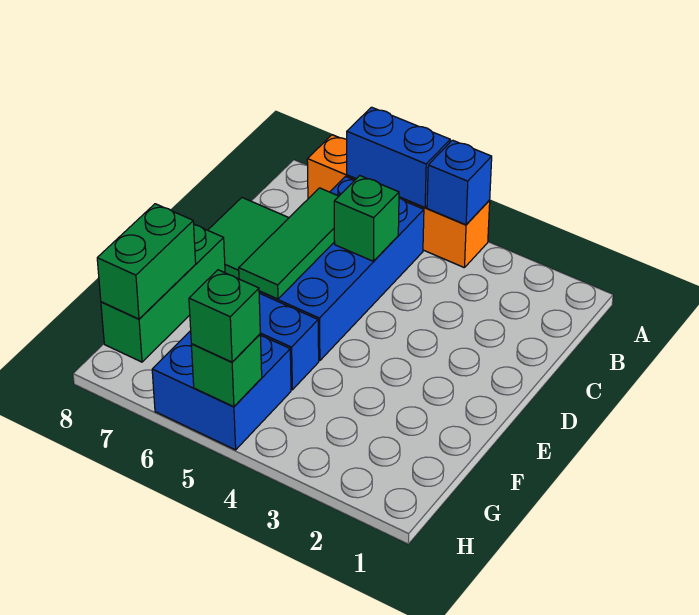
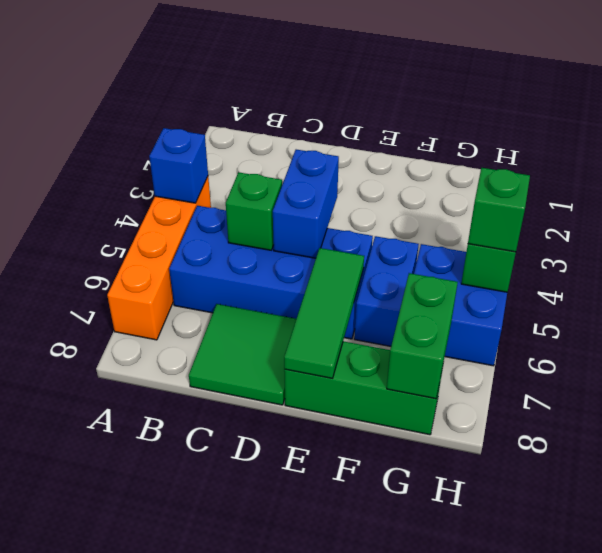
blue 1x2 brick [347,107,450,207] -> blue 1x2 brick moved to [273,150,339,258]
green 1x3 tile [239,188,339,299] -> green 1x3 tile turned to [284,248,364,378]
green 1x2 brick [97,204,196,319] -> green 1x2 brick turned to [387,273,458,399]

